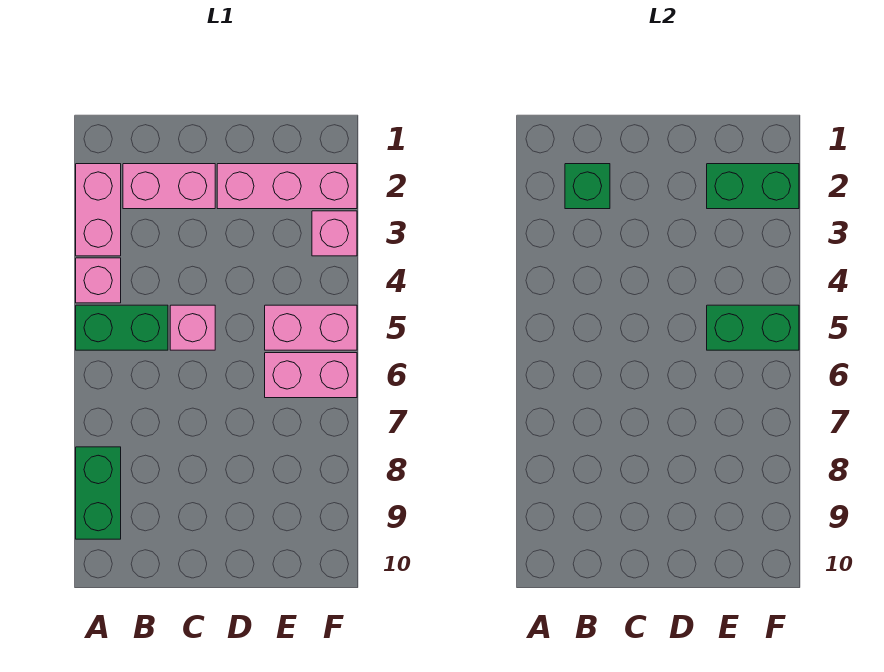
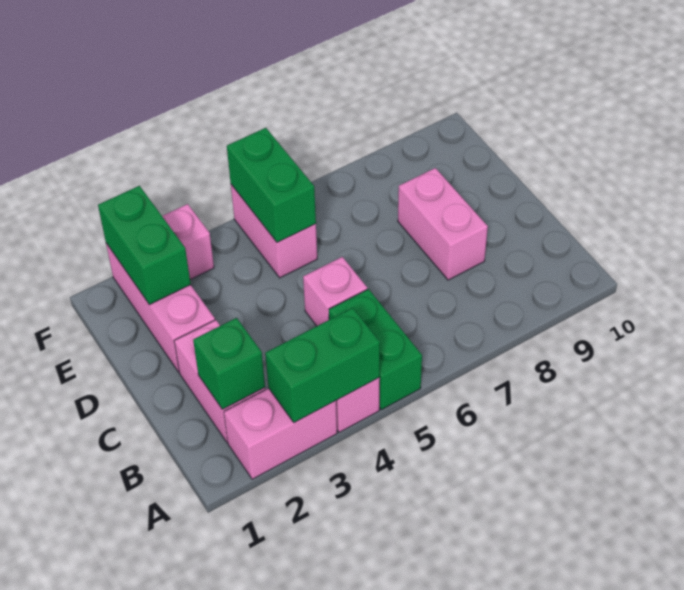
green 1x2 brick [76,447,121,539] -> green 1x2 brick moved to [265,308,380,423]
pink 1x2 brick [265,353,357,398] -> pink 1x2 brick moved to [398,168,488,280]

